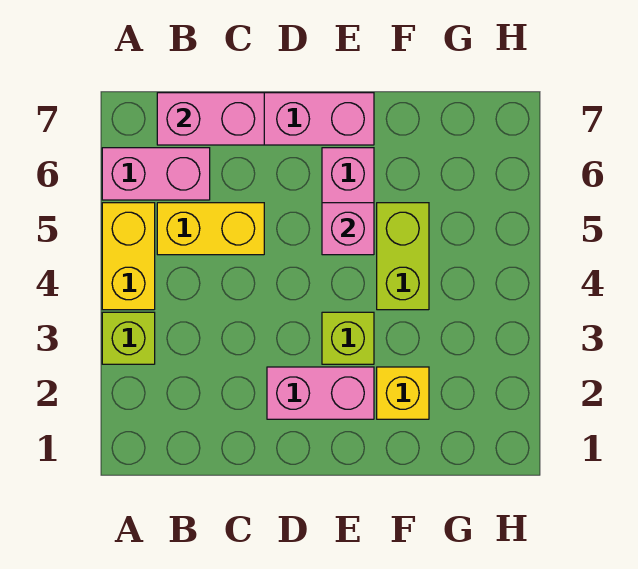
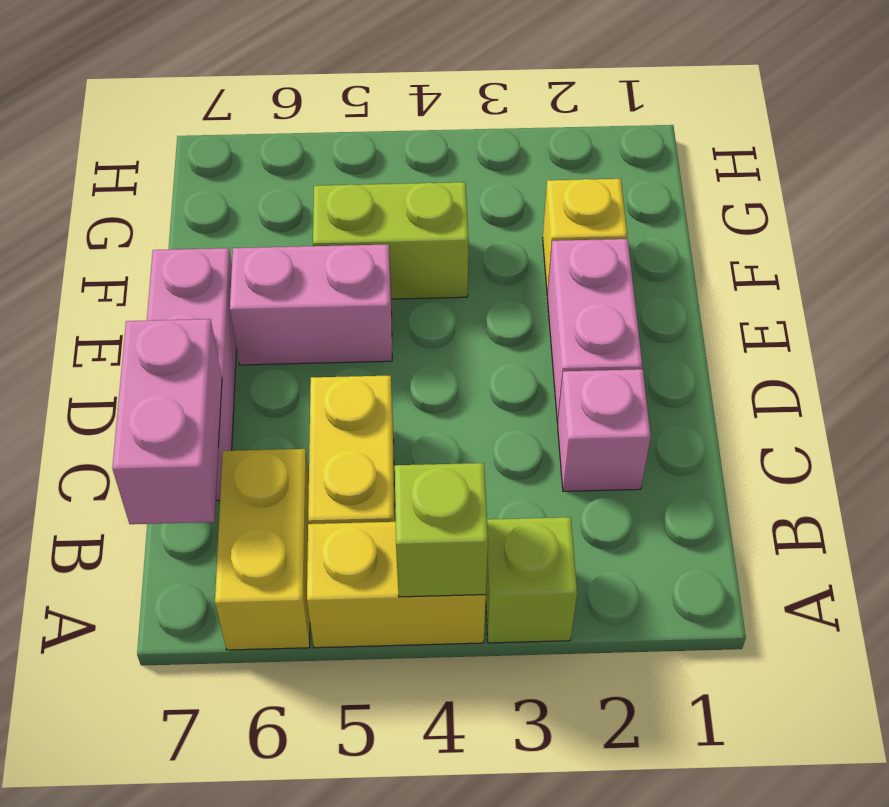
pink 1x2 brick [102,148,210,200] -> yellow 1x2 brick [215,449,310,650]
lime 1x1 brick [322,312,374,364] -> lime 1x1 brick moved to [395,463,488,597]
pink 1x1 brick [322,203,374,255] -> pink 1x1 brick moved to [558,369,651,491]

